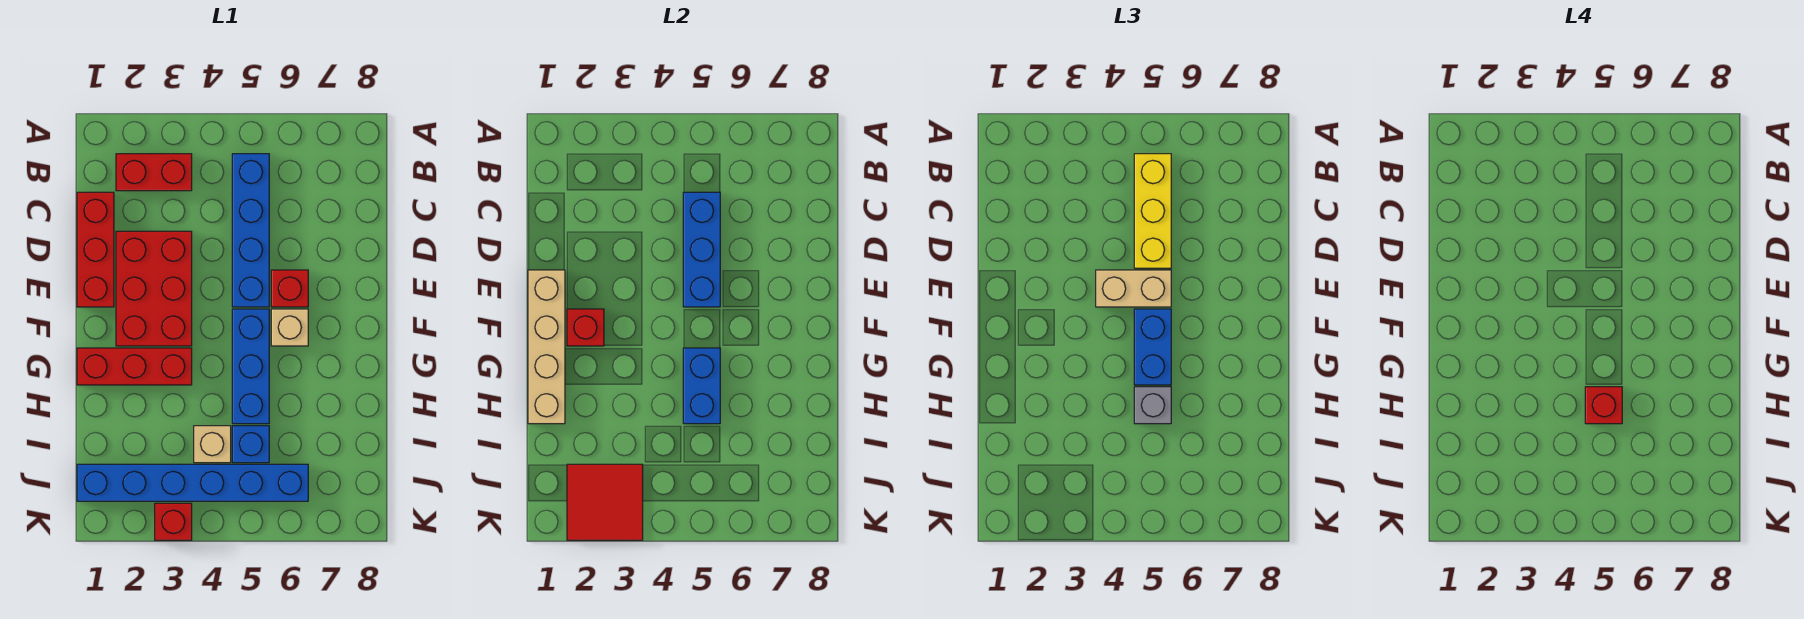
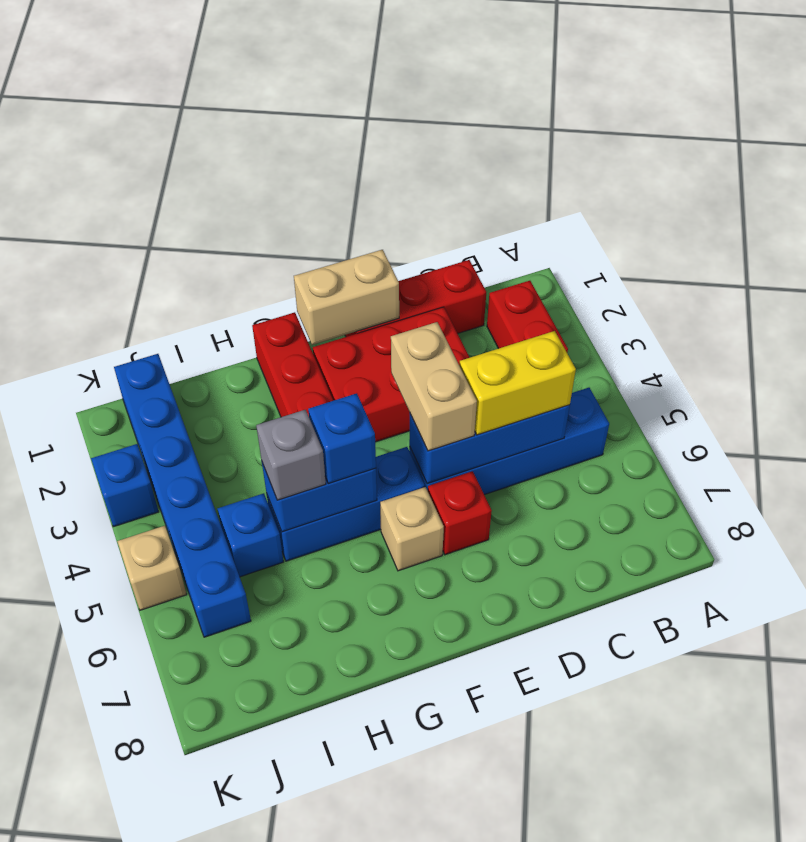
yellow 1x3 brick [1134,154,1171,268] -> yellow 1x2 brick [459,331,576,435]
tan 1x4 brick [528,270,565,424] -> tan 1x2 brick [294,250,399,345]
red 1x1 brick [567,309,604,346] -> none
blue 1x2 brick [1134,309,1171,385] -> blue 1x1 brick [308,393,376,484]
red 1x1 brick [1585,387,1622,424] -> none
tan 1x1 brick [194,426,231,463] -> tan 1x1 brick moved to [117,526,187,610]
red 2x2 tile [567,464,643,540] -> none
red 1x1 brick [155,503,192,540] -> blue 1x1 brick [91,444,159,527]

